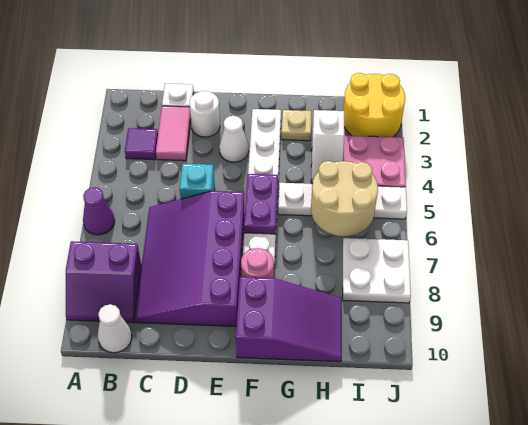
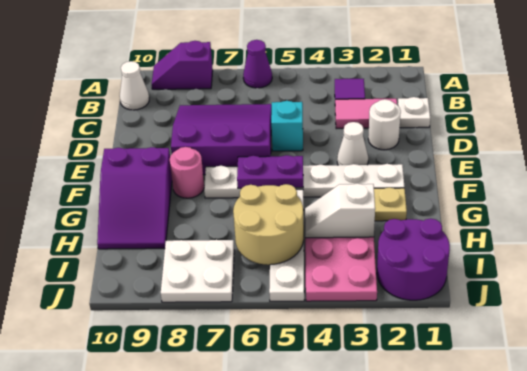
purple 2x2 slope [66,241,141,323] -> purple 1x2 slope [152,41,213,89]
purple 3x4 slope [135,191,245,326] -> purple 3x3 slope [171,104,272,175]
yellow 2x2 round brick [343,73,405,137] -> purple 2x2 round brick [377,219,450,300]

